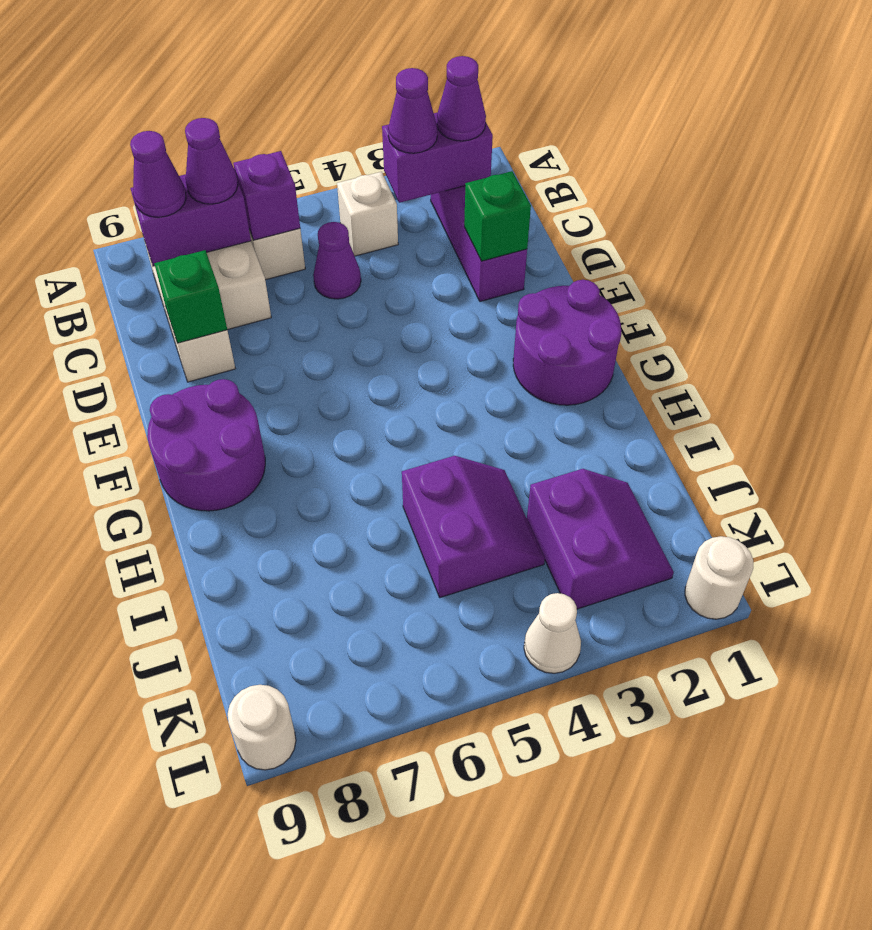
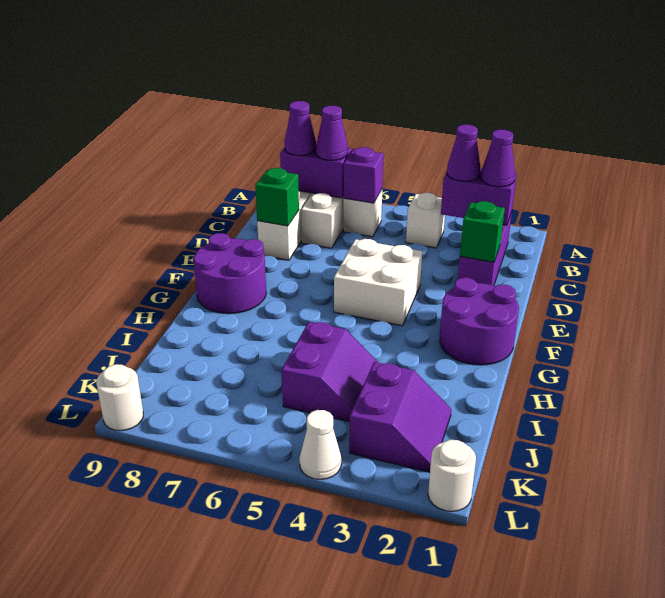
purple 1x1 cone [313,222,361,299] -> none
none -> white 2x2 brick [334,239,422,326]

